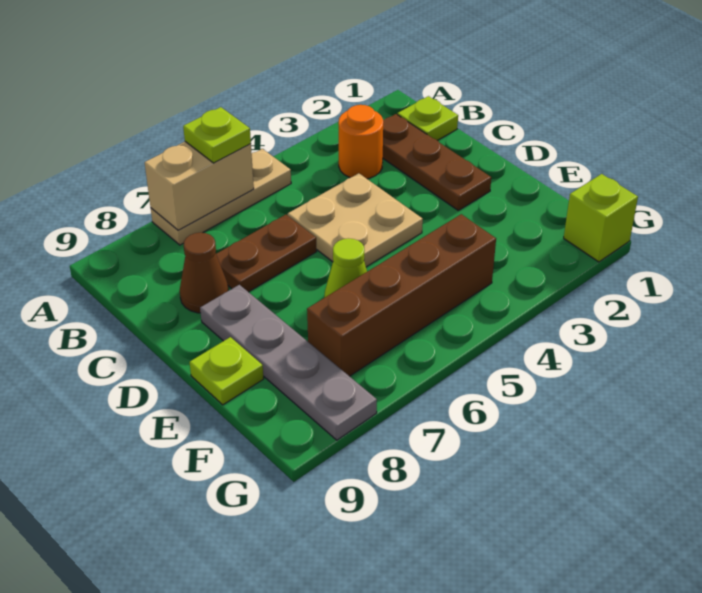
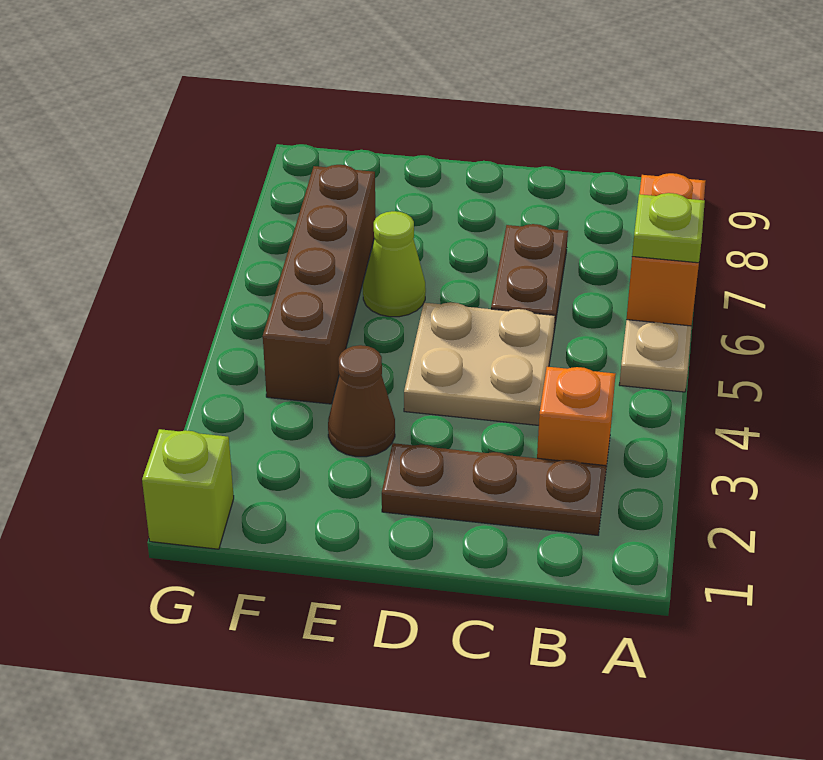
tan 1x2 brick [145,142,254,230] -> orange 1x2 brick [627,173,705,326]
lime 1x1 plate [398,96,458,140] -> none
orange 1x1 round brick [338,105,383,179] -> orange 1x1 brick [537,367,615,475]
brown 1x1 cone [180,233,229,313] -> brown 1x1 cone moved to [328,345,395,457]
grey 1x4 plate [200,285,377,440] -> none
lime 1x1 plate [190,337,264,405] -> none

